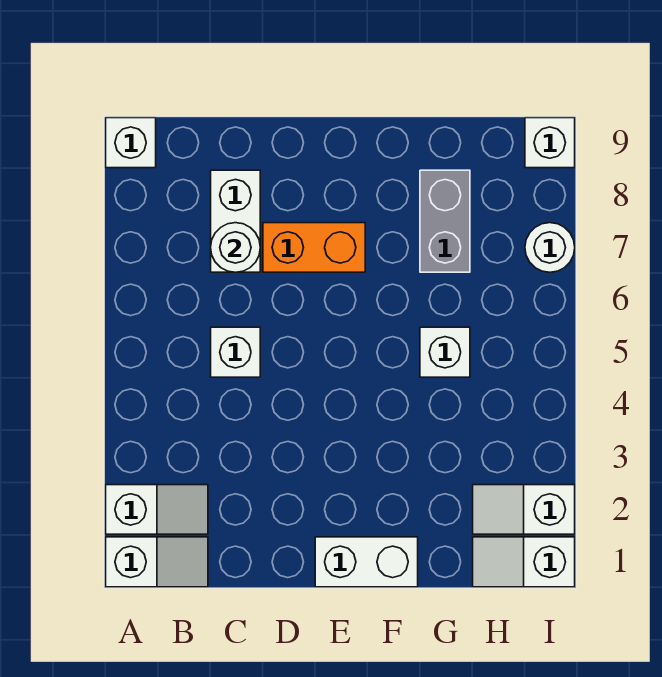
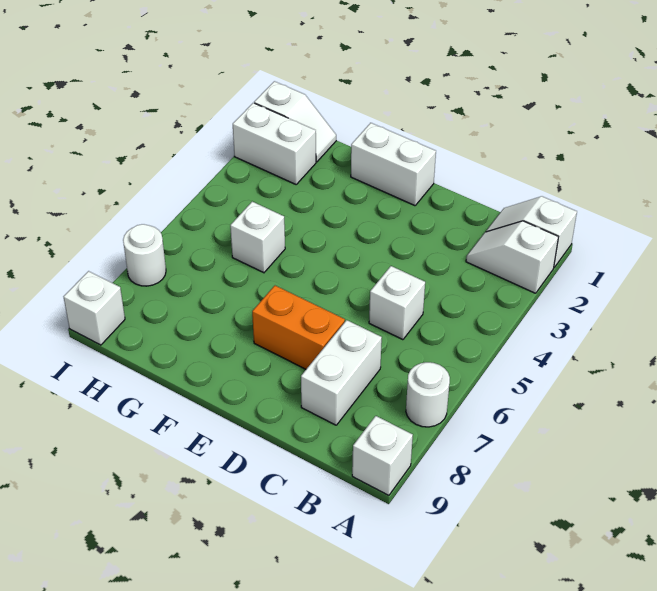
white 1x1 round brick [211,223,260,272] -> white 1x1 round brick moved to [406,362,450,427]
grey 1x2 brick [420,170,470,272] -> none
white 1x2 slope [473,485,575,534] -> white 1x2 brick [233,103,316,184]

